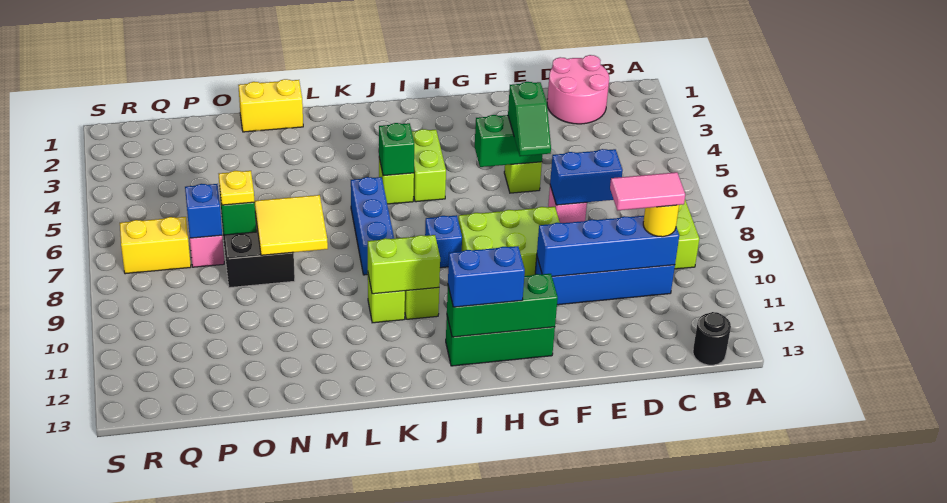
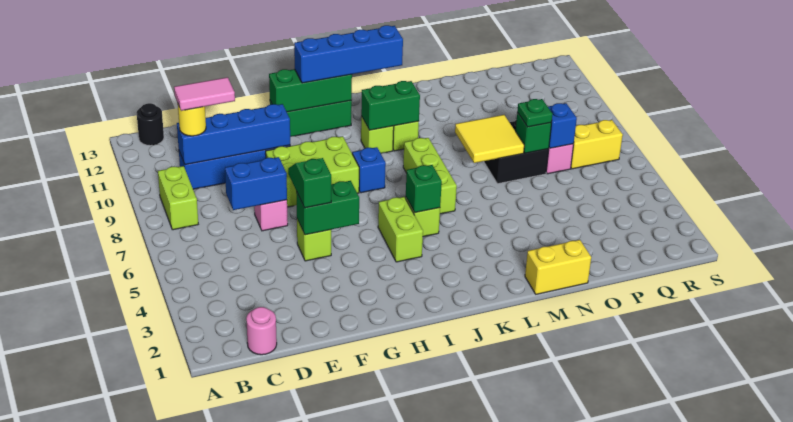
pink 2x2 round brick [547,55,609,124] -> pink 1x1 round brick [246,307,277,355]
blue 1x2 brick [448,246,525,307] -> blue 1x4 brick [294,25,403,83]
lime 1x2 brick [368,235,440,294] -> green 1x2 brick [361,81,420,130]
blue 1x3 brick [351,177,394,275] -> lime 1x3 brick [403,138,457,214]
yellow 1x1 plate [219,171,255,205] -> green 1x1 plate [517,99,553,127]

